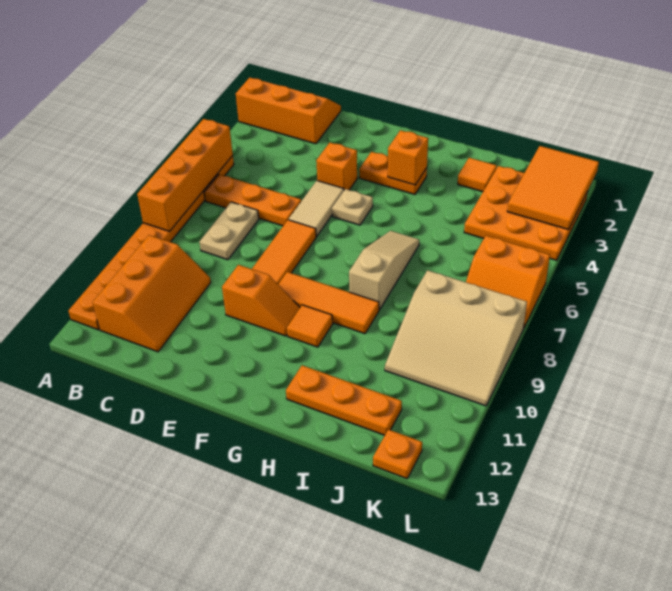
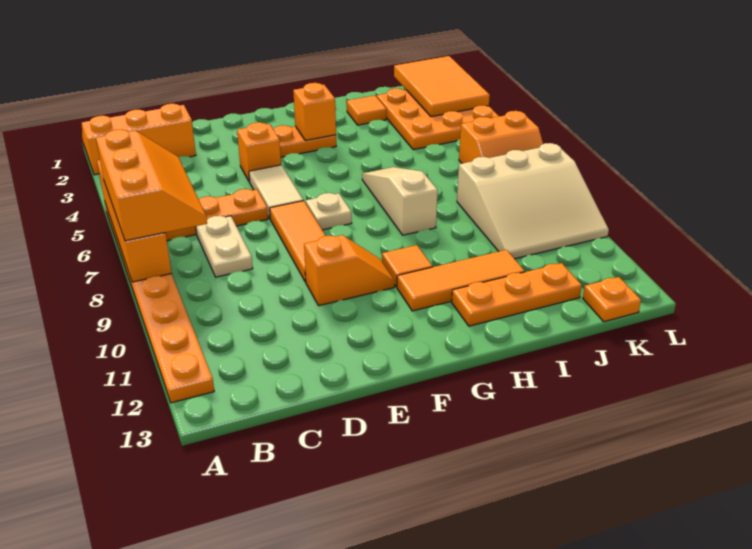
orange 2x3 slope [92,235,211,352] -> orange 2x3 slope moved to [96,129,207,241]
tan 1x1 plate [332,189,373,225] -> tan 1x1 plate moved to [306,193,352,230]
orange 1x3 tile [278,272,379,334] -> orange 1x3 tile moved to [397,250,525,311]

